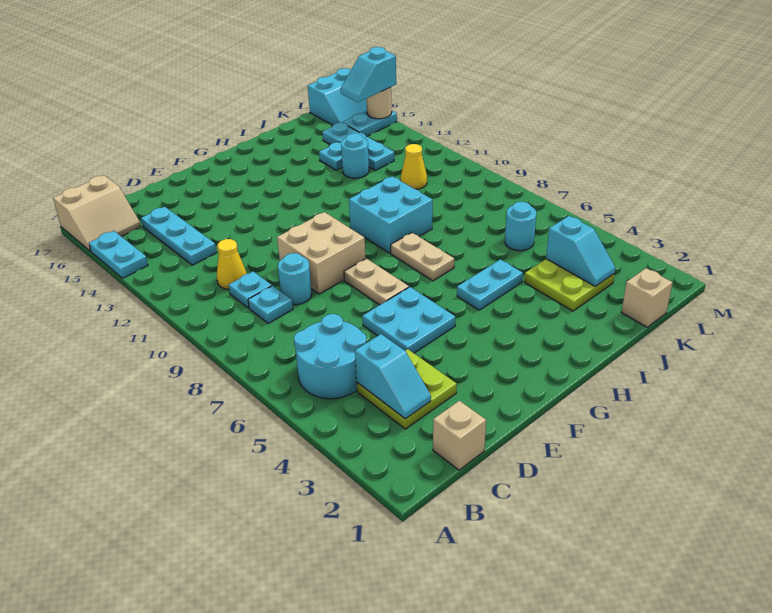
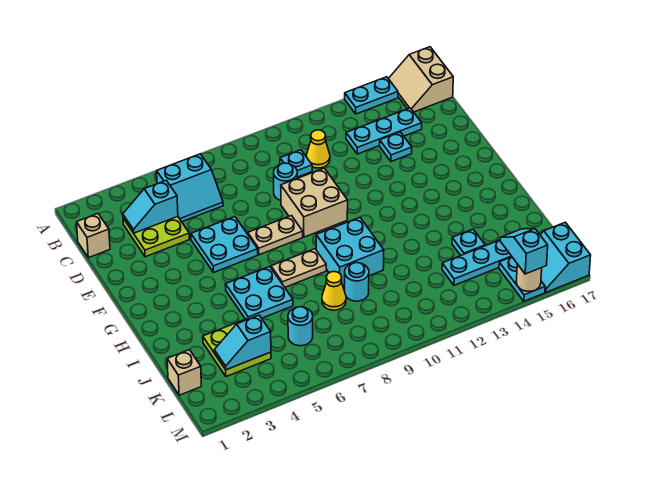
cyan 2x2 round brick [294,314,366,399] -> cyan 2x2 slope [157,154,223,222]
cyan 1x1 plate [248,286,293,323] -> cyan 1x1 plate moved to [380,132,412,162]
cyan 1x2 plate [457,259,523,310] -> cyan 2x2 plate [225,266,293,319]
cyan 1x1 round brick [341,133,369,178] -> cyan 1x1 round brick moved to [345,263,369,301]
yellow 1x1 cone [401,144,427,189] -> yellow 1x1 cone moved to [322,272,346,310]

